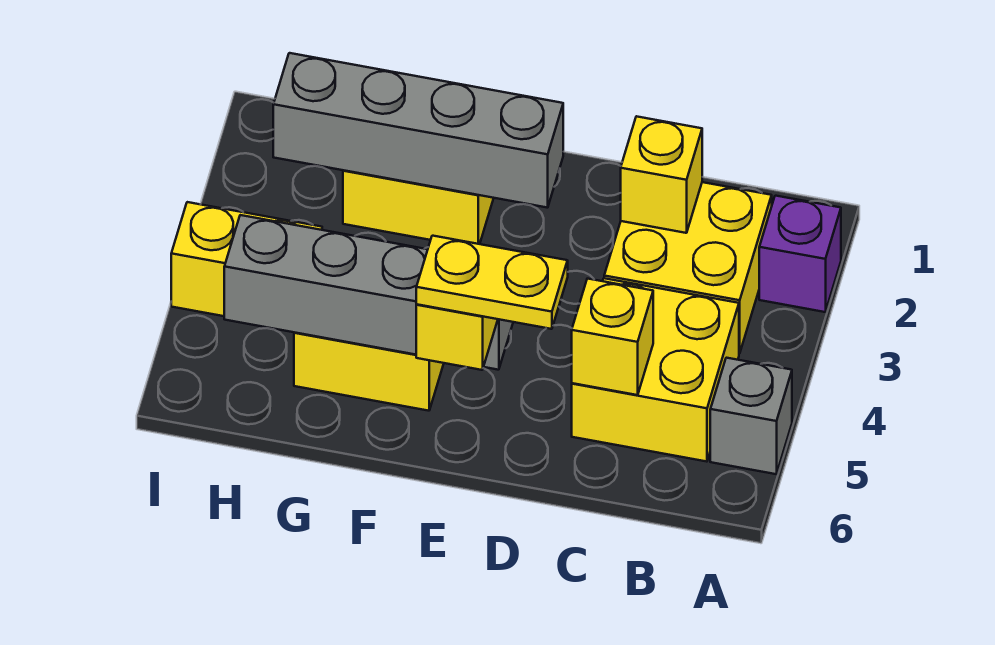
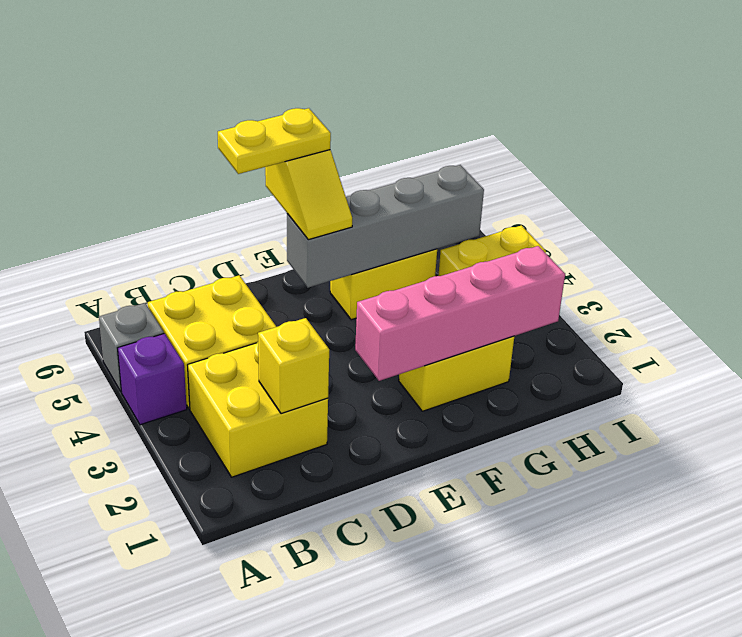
purple 1x1 brick [759,196,841,312] -> purple 1x1 brick moved to [118,334,187,425]
yellow 1x1 brick [572,279,653,395] -> none
grey 1x4 brick [273,53,563,208] -> pink 1x4 brick [355,246,565,381]

